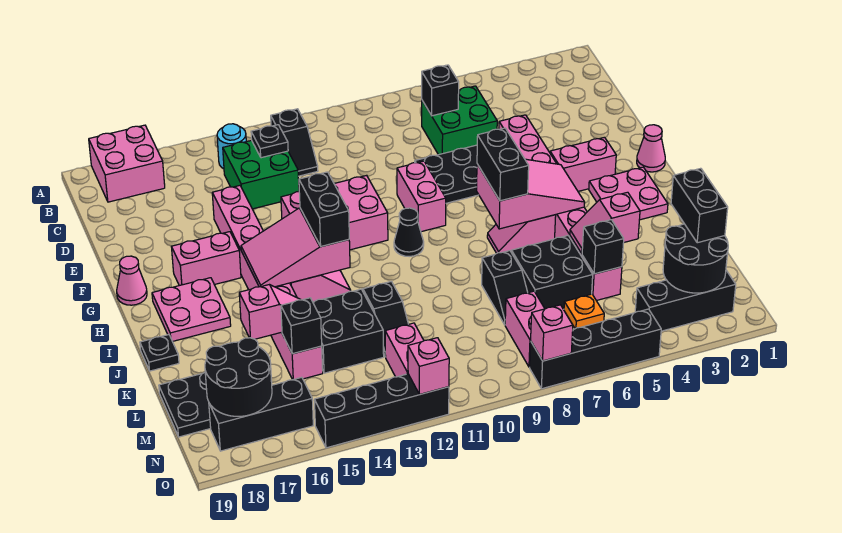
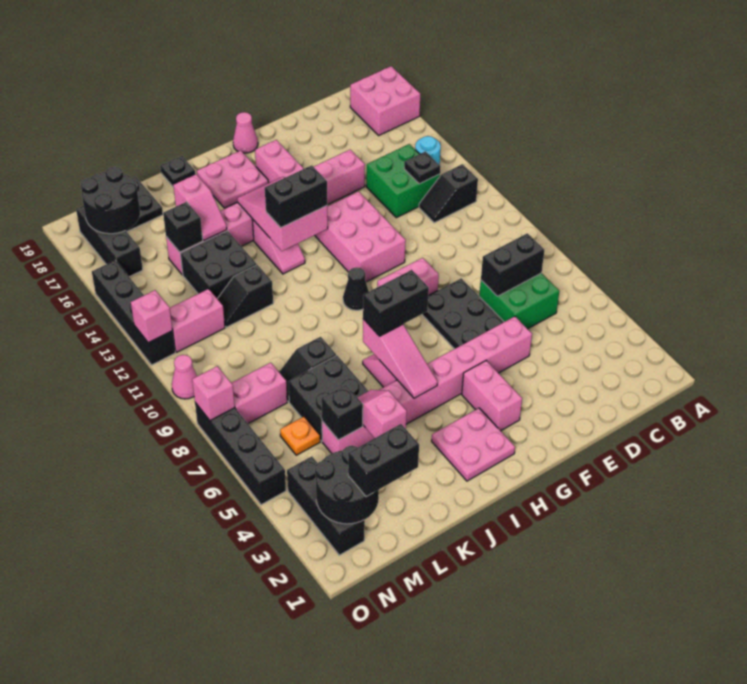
black 1x1 brick [422,65,459,116] -> black 1x2 brick [481,233,545,296]
pink 1x1 cone [637,125,665,172] -> pink 1x1 cone moved to [172,355,197,399]
pink 2x3 slope [477,159,585,229] -> pink 1x3 slope [363,319,438,398]

